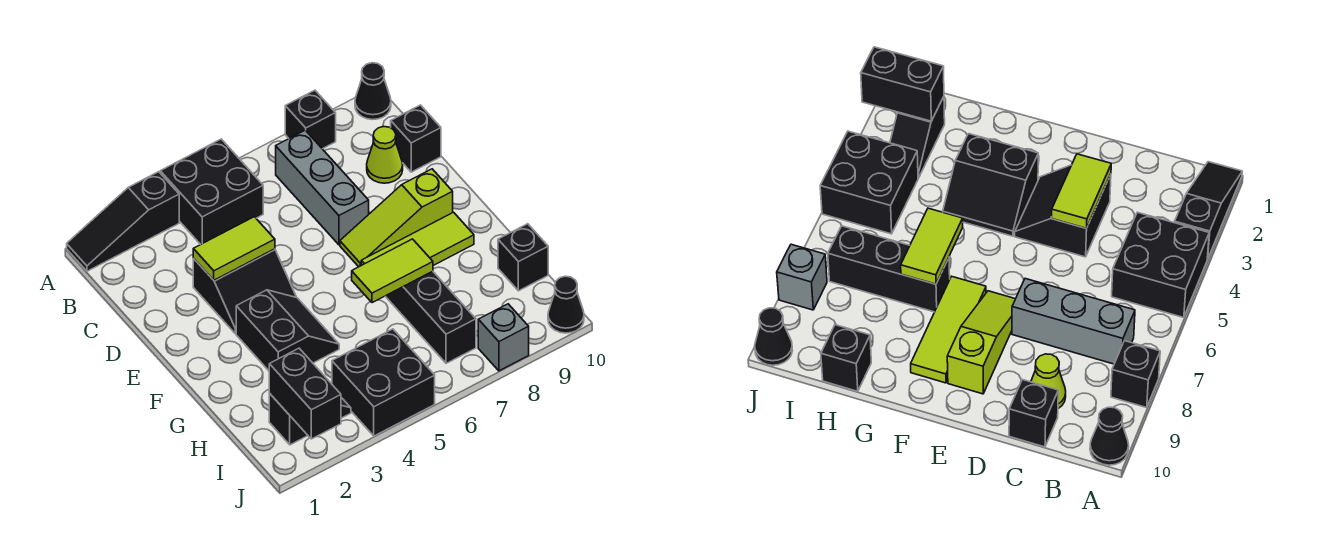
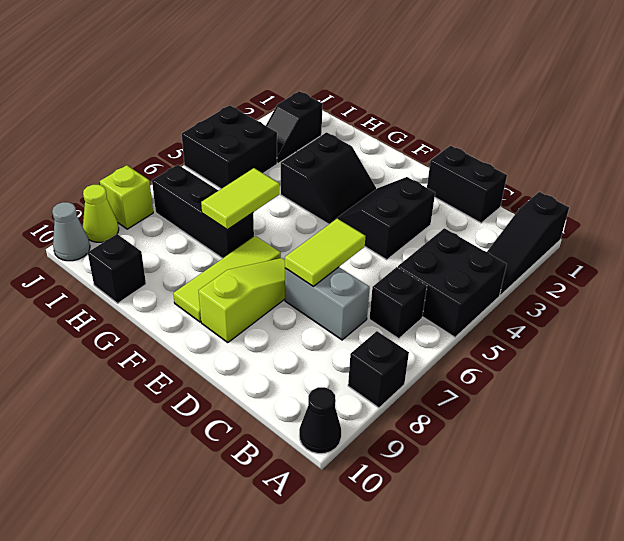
black 1x3 slope [67,172,179,271] -> black 1x3 slope turned to [487,192,569,295]
grey 1x3 brick [276,130,369,245] -> grey 1x2 brick [285,267,370,340]
lime 1x1 cone [367,126,403,183] -> lime 1x1 cone moved to [83,185,119,242]
black 1x1 brick [391,105,441,172] -> black 1x1 brick moved to [369,267,427,339]
lime 1x2 tile [193,217,275,280] -> lime 1x2 tile moved to [285,219,365,286]
black 2x2 slope [236,290,339,371] -> black 2x2 slope turned to [281,132,376,224]
black 1x2 brick [269,348,341,439] -> black 1x2 brick moved to [427,146,507,223]
grey 1x1 brick [478,304,529,371] -> lime 1x1 brick [100,165,153,229]
black 1x1 cone [548,276,584,333] -> grey 1x1 cone [52,202,90,261]

